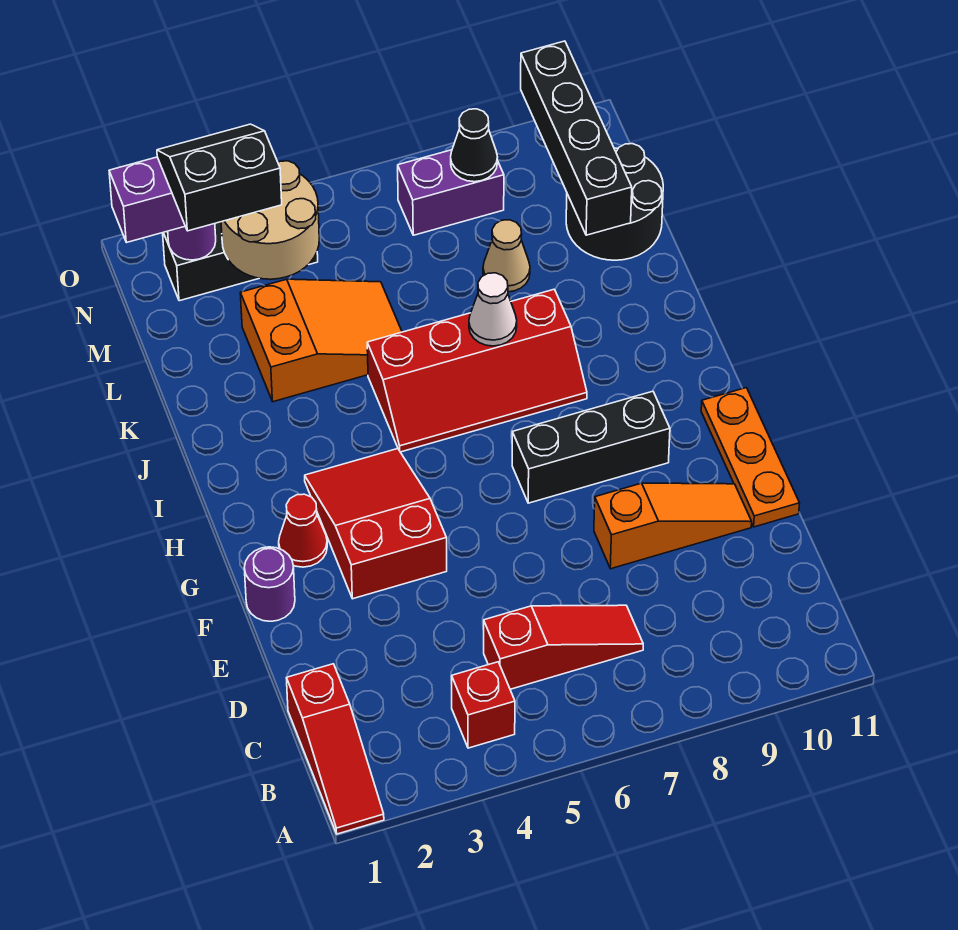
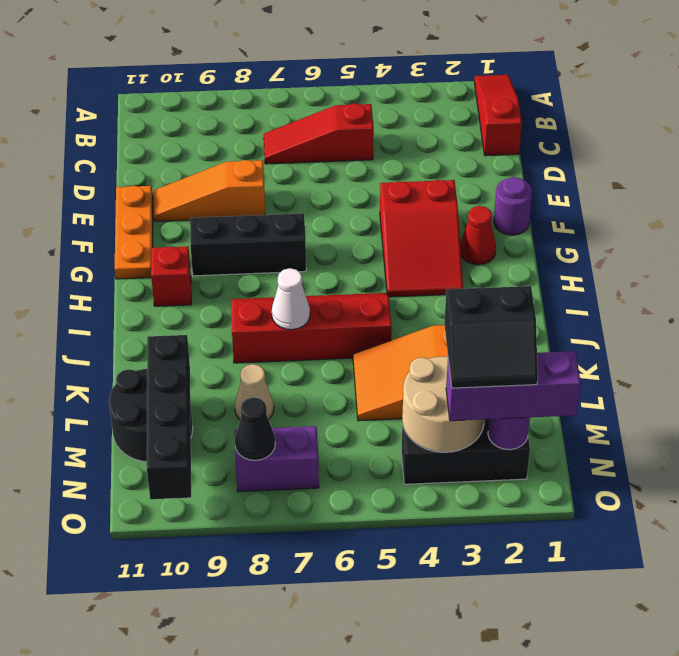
red 1x1 brick [452,662,515,748] -> red 1x1 brick moved to [151,246,191,306]

